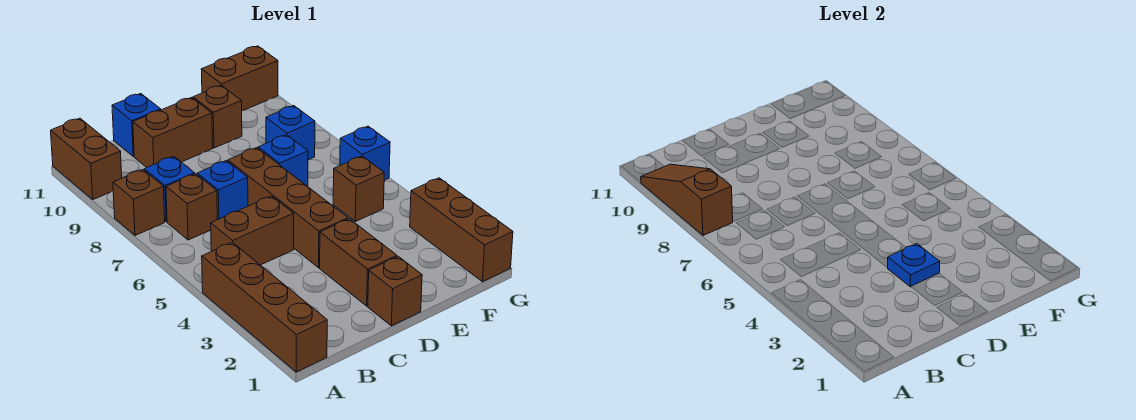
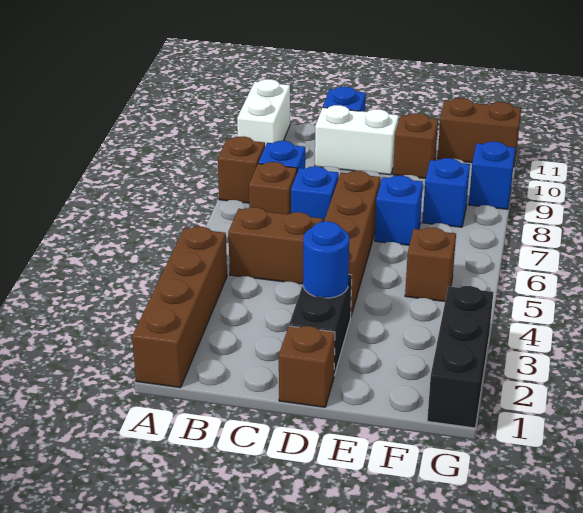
brown 1x3 slope [641,164,733,235] -> none
brown 1x2 brick [51,118,122,199] -> white 1x2 brick [237,79,290,146]
brown 1x2 brick [133,98,213,167] -> white 1x2 brick [315,105,399,175]
brown 1x2 brick [320,219,397,306] -> black 1x2 brick [289,274,352,375]
blue 1x1 plate [888,244,940,287] -> blue 1x1 round brick [303,221,349,298]
brown 1x3 brick [410,178,513,282] -> black 1x3 brick [427,286,494,428]
blue 1x1 brick [340,126,390,180] -> blue 1x1 brick moved to [469,141,515,209]

